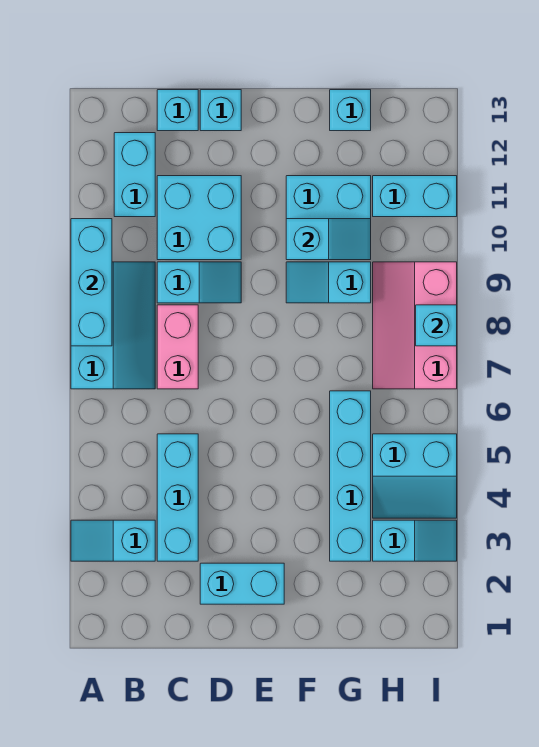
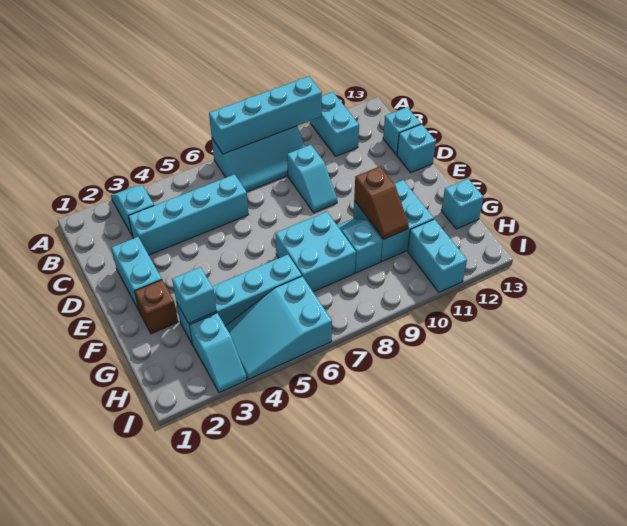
cyan 1x3 brick [71,219,112,346] -> cyan 1x4 brick [209,76,322,154]
cyan 1x2 brick [114,133,155,217] -> cyan 1x2 brick turned to [310,92,359,156]
cyan 1x3 brick [157,434,198,561] -> cyan 1x4 brick [128,174,249,255]
pink 1x2 brick [157,305,198,389] -> none
cyan 2x2 brick [157,176,241,260] -> cyan 2x2 brick moved to [275,212,356,292]
none -> brown 1x1 brick [135,280,178,334]
cyan 1x2 slope [286,219,371,260] -> brown 1x2 slope [354,167,409,239]
cyan 2x2 slope [373,434,457,518] -> cyan 2x3 slope [225,276,332,379]
pink 2x3 slope [373,262,457,389] -> none
cyan 1x1 brick [416,305,457,346] -> cyan 1x1 brick moved to [172,267,216,323]

